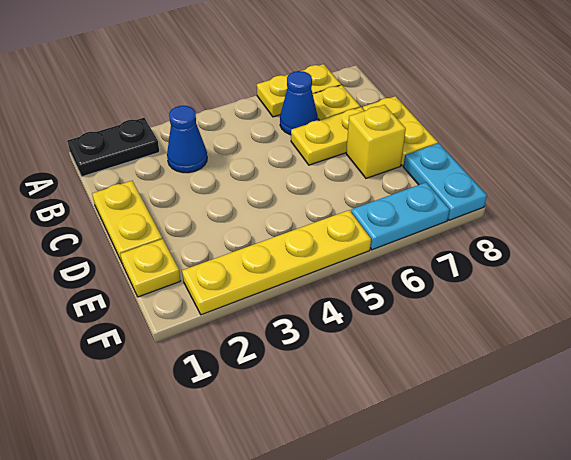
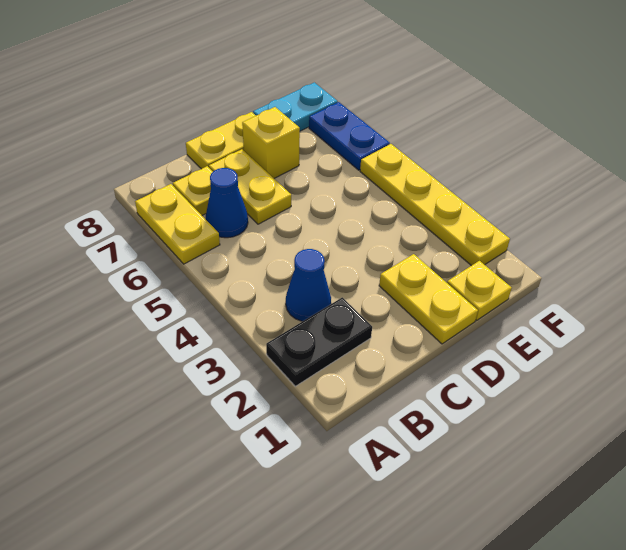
black 1x2 plate [67,118,159,177] -> black 1x2 plate turned to [266,297,372,386]
yellow 1x2 plate [92,181,162,263] -> yellow 1x2 plate turned to [379,254,478,344]
cyan 1x2 plate [351,182,450,250] -> blue 1x2 plate [309,102,390,170]

